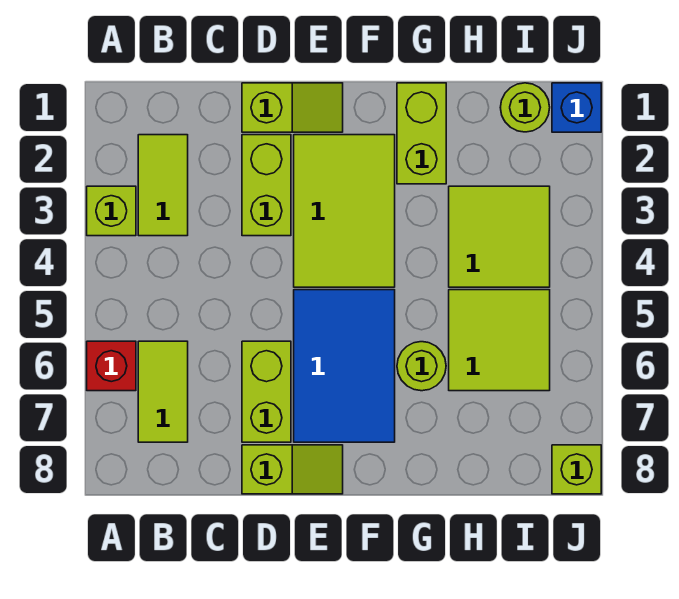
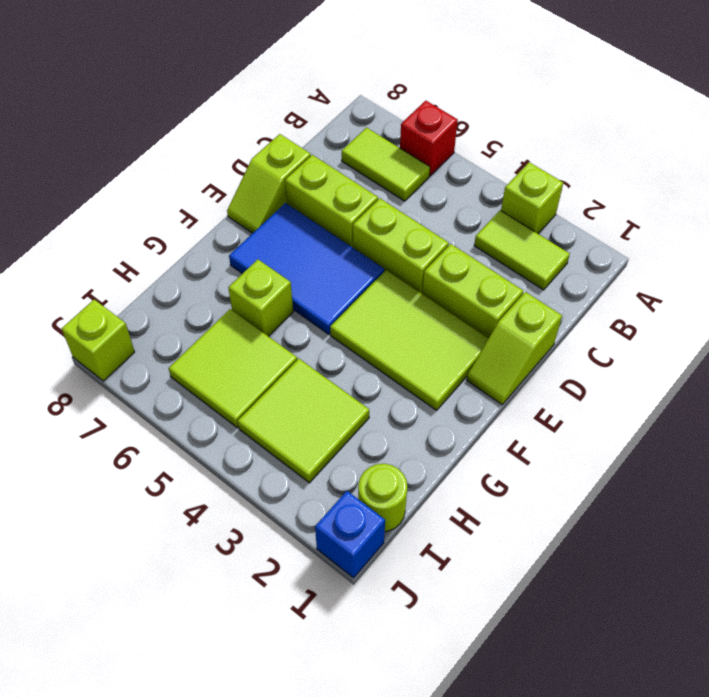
lime 1x2 brick [397,83,446,184] -> lime 1x2 brick moved to [353,198,449,293]
lime 1x1 round brick [397,342,446,391] -> lime 1x1 brick [228,259,293,337]

